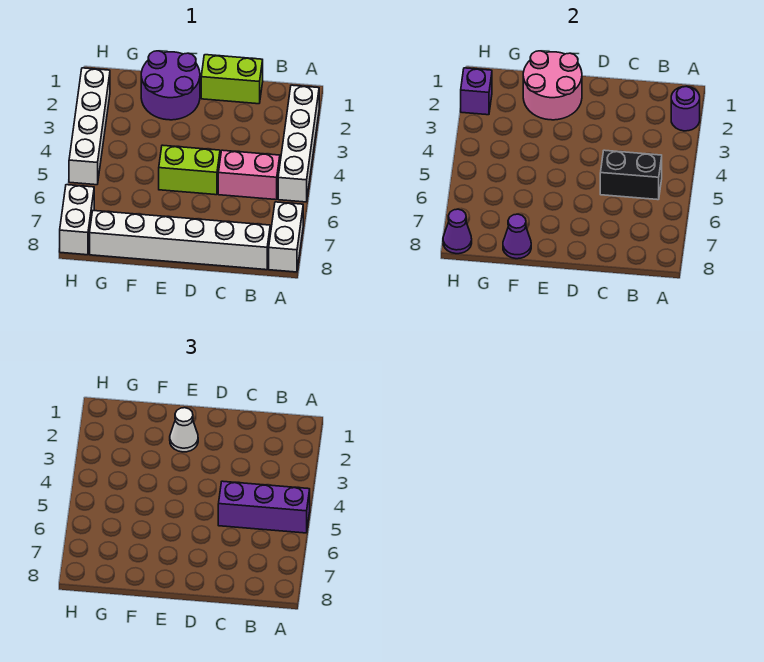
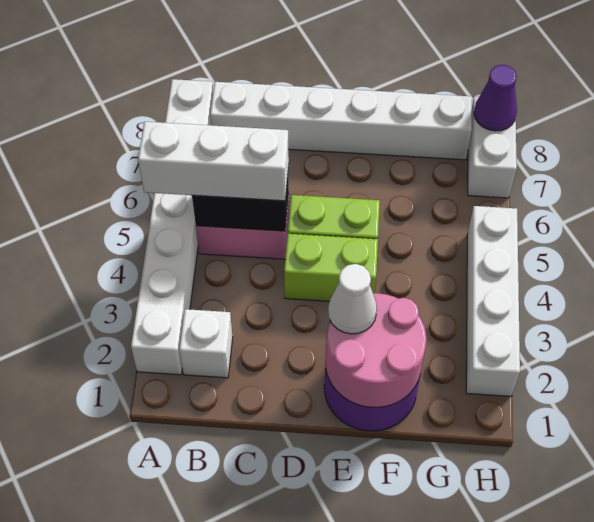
purple 1x1 round brick [671,86,700,131] -> none
purple 1x3 brick [218,481,310,533] -> white 1x3 brick [138,122,289,201]
none -> white 1x1 brick [179,309,233,378]
lime 1x2 brick [201,55,263,104] -> lime 1x2 brick moved to [284,234,378,301]
purple 1x1 cone [503,214,531,259] -> none
purple 1x1 brick [461,68,492,115] -> none

